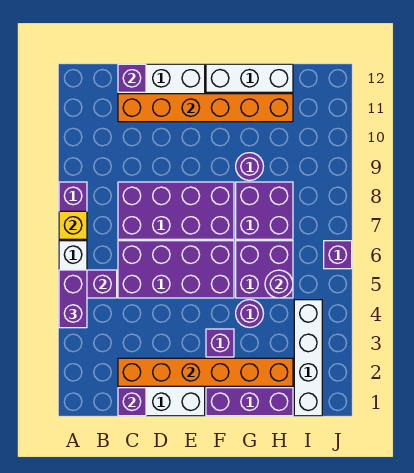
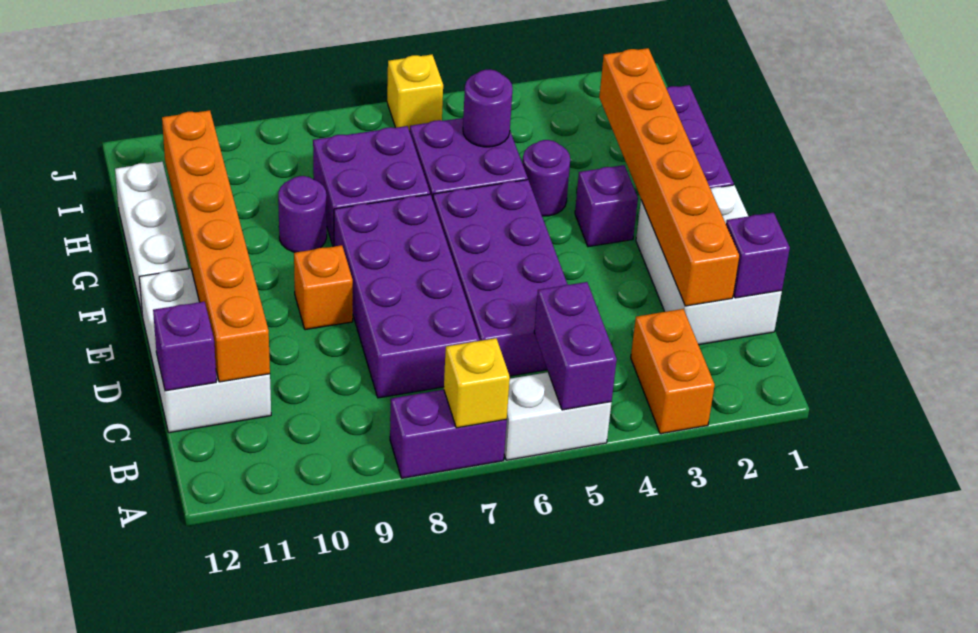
none -> orange 1x2 brick [631,309,715,434]
purple 1x2 brick [59,270,87,328] -> none
none -> orange 1x1 brick [294,245,353,330]
white 1x4 brick [294,300,322,416] -> none
purple 1x1 brick [324,241,352,269] -> yellow 1x1 brick [387,55,443,131]

